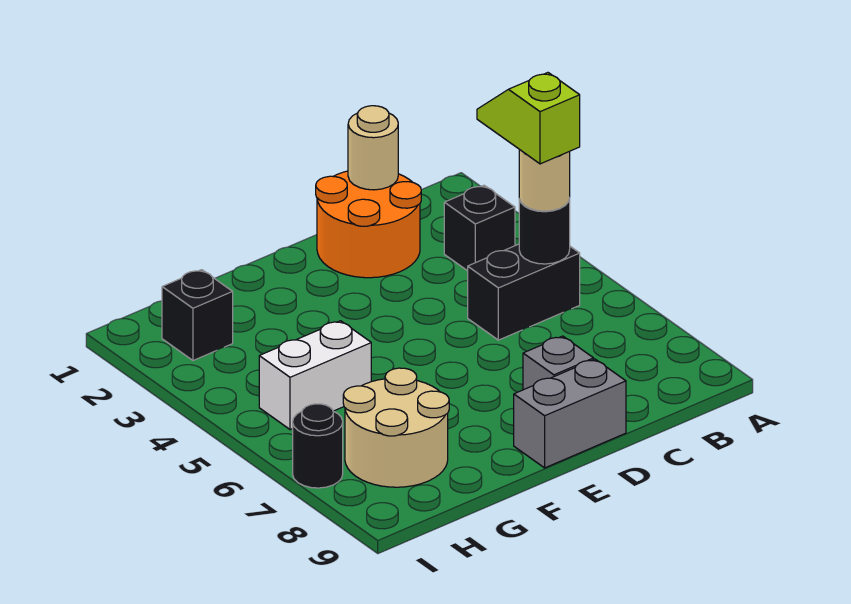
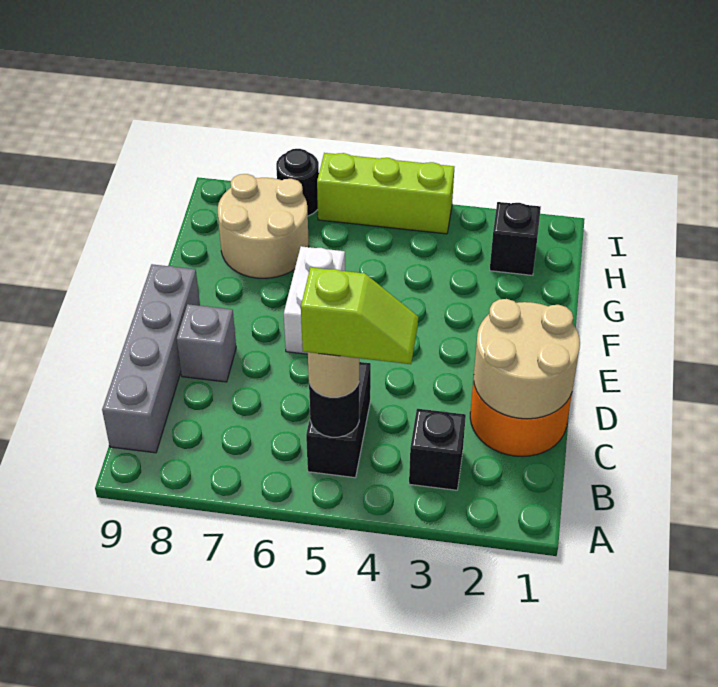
tan 1x1 round brick [348,106,398,190] -> tan 2x2 round brick [474,299,580,419]
grey 1x2 brick [514,359,626,468] -> grey 1x4 brick [102,264,200,453]
white 1x2 brick [259,321,371,430] -> white 1x2 brick moved to [284,246,345,354]
none -> lime 1x3 brick [317,153,454,234]

